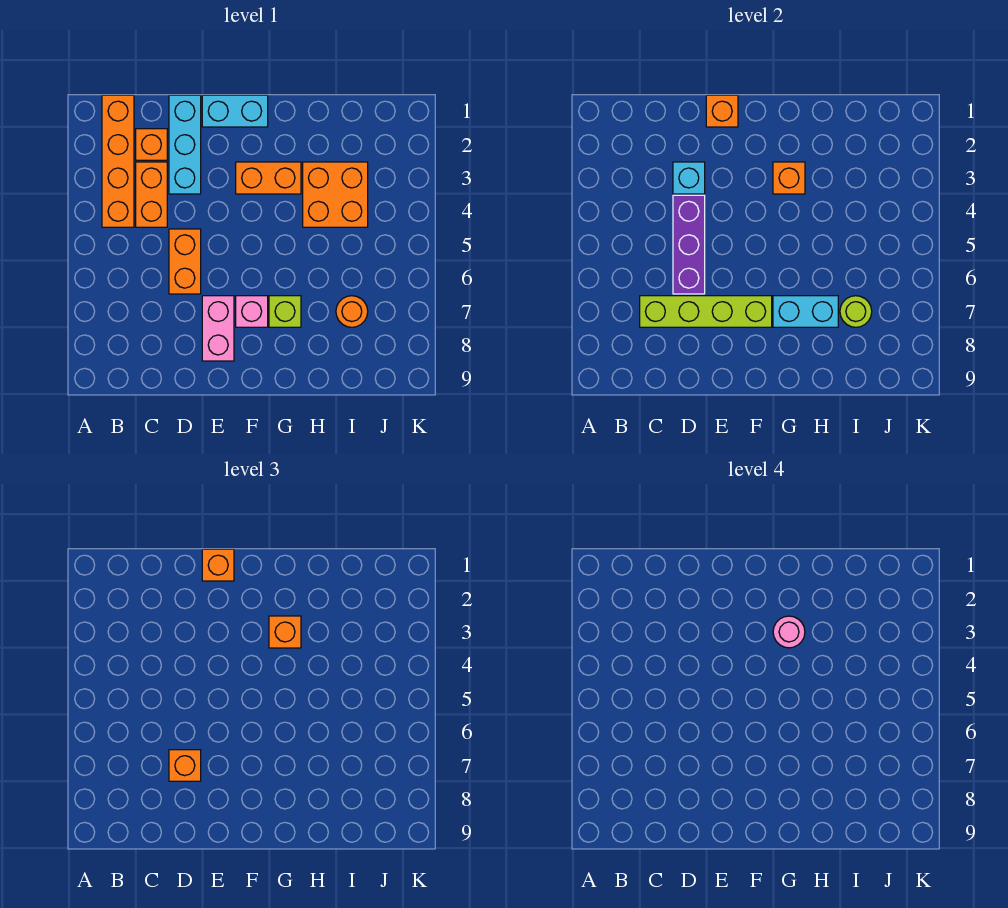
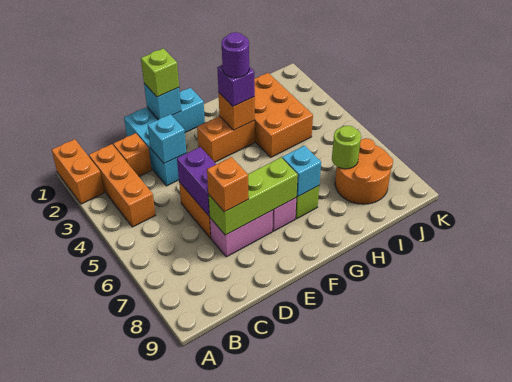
orange 1x4 brick [102,95,134,227] -> orange 1x3 brick [89,144,155,227]
orange 1x2 brick [136,162,167,227] -> orange 1x2 brick moved to [52,139,104,204]
lime 1x4 brick [640,296,772,327] -> lime 1x3 brick [208,158,298,235]
purple 1x3 brick [673,195,705,294] -> purple 1x2 brick [177,147,216,216]
orange 1x1 brick [706,95,738,127] -> cyan 1x1 brick [144,84,181,120]
orange 1x1 brick [202,549,234,581] -> lime 1x1 brick [141,48,179,97]
pink 1x2 brick [202,296,234,361] -> pink 1x2 brick turned to [210,210,273,257]
orange 1x1 brick [269,616,301,648] -> purple 1x1 brick [217,65,255,106]
pink 1x1 round brick [773,616,805,648] -> purple 1x1 round brick [222,32,249,78]
cyan 1x2 brick [773,296,838,327] -> cyan 1x1 brick [282,146,321,197]
orange 2x2 brick [303,162,368,227] -> orange 2x3 brick [254,73,313,157]
orange 1x1 round brick [336,296,368,327] -> orange 2x2 round brick [335,138,393,204]

